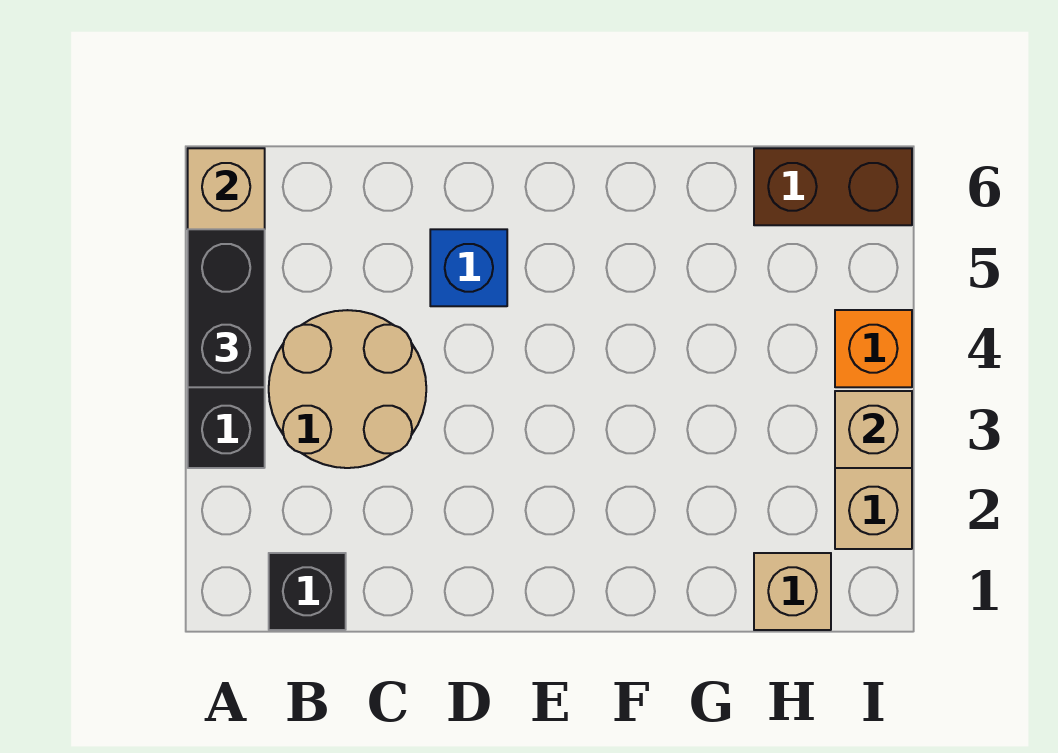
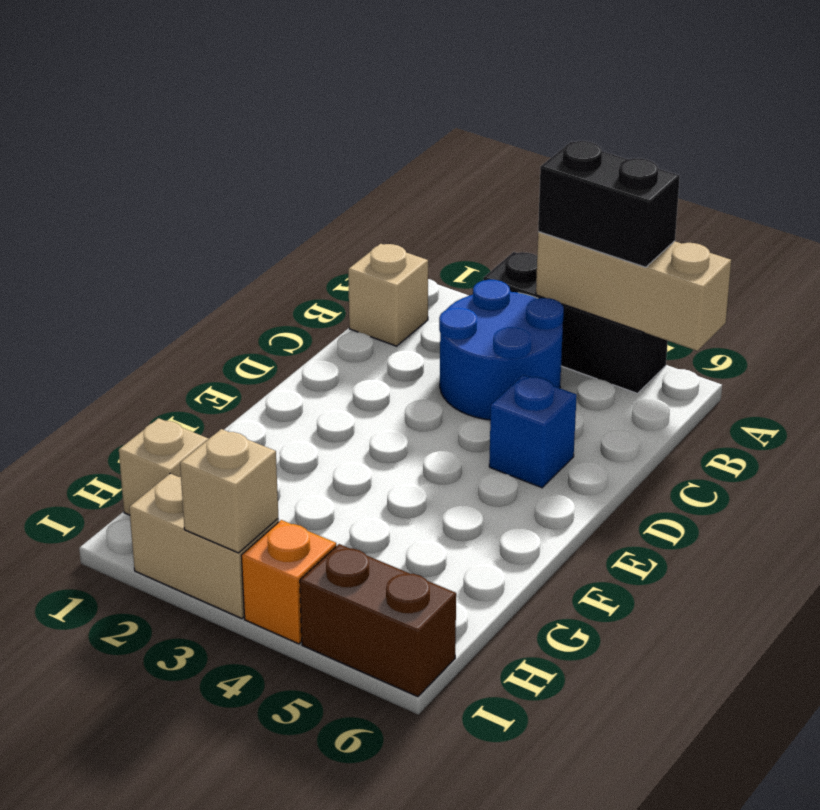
black 1x1 brick [269,553,346,630] -> tan 1x1 brick [348,244,428,346]
tan 2x2 round brick [269,310,426,468] -> blue 2x2 round brick [439,280,564,420]
brown 1x2 brick [754,148,912,225] -> brown 1x2 brick turned to [300,544,456,697]

